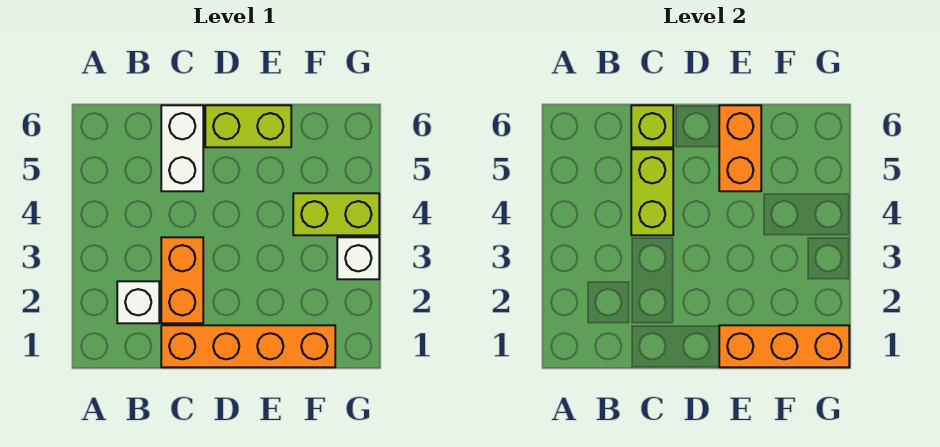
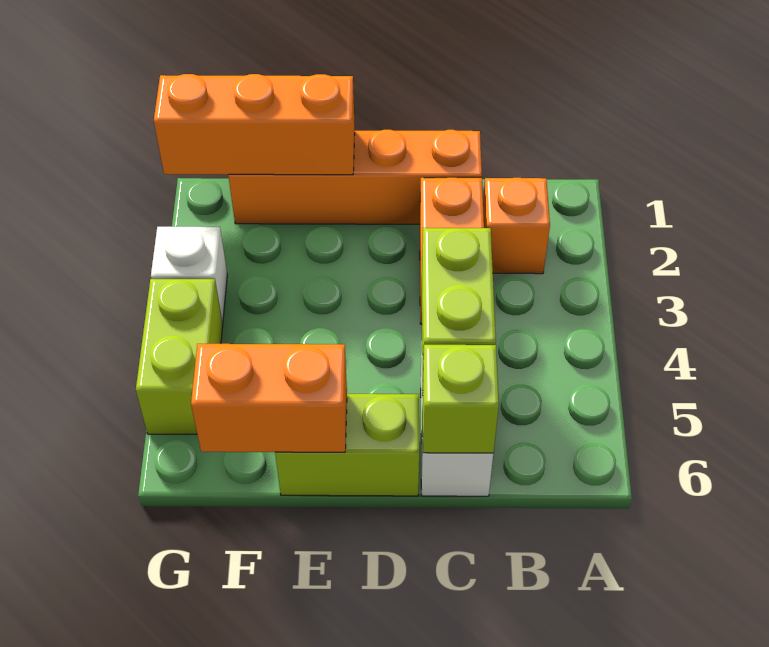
white 1x1 brick [117,281,159,323] -> orange 1x1 brick [483,178,550,274]
orange 1x2 brick [719,105,761,191] -> orange 1x2 brick turned to [191,344,347,452]
lime 1x2 brick [293,193,379,235] -> lime 1x2 brick turned to [136,279,223,434]

